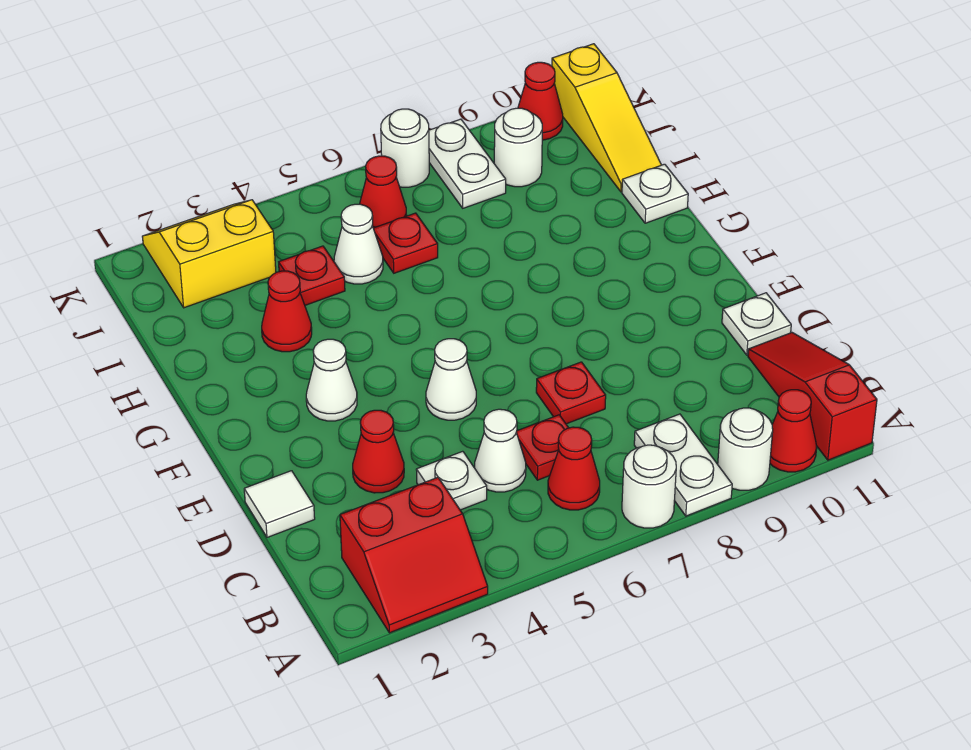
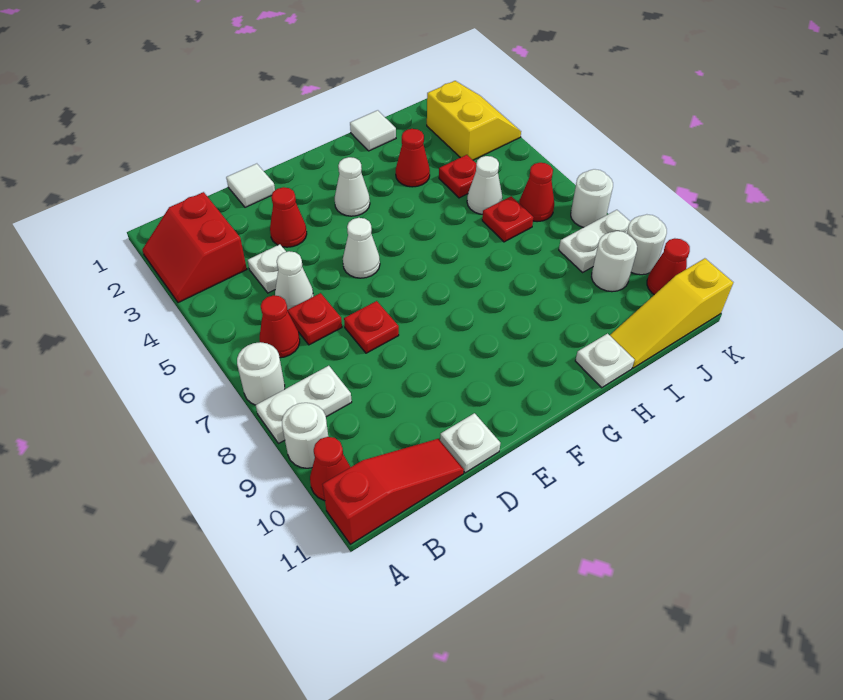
none -> white 1x1 tile [350,110,396,151]
none -> white 1x1 round brick [627,214,667,275]

